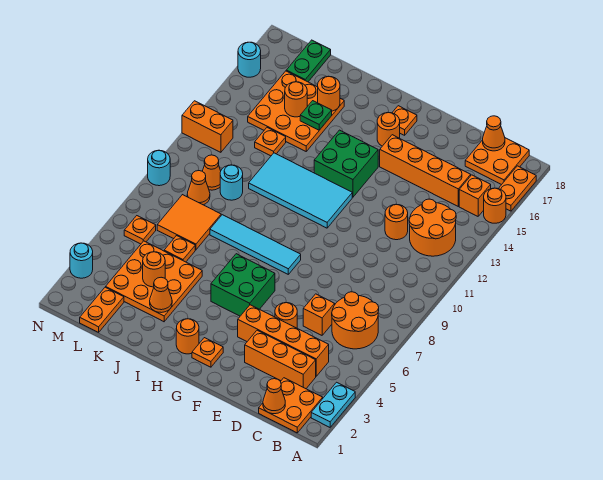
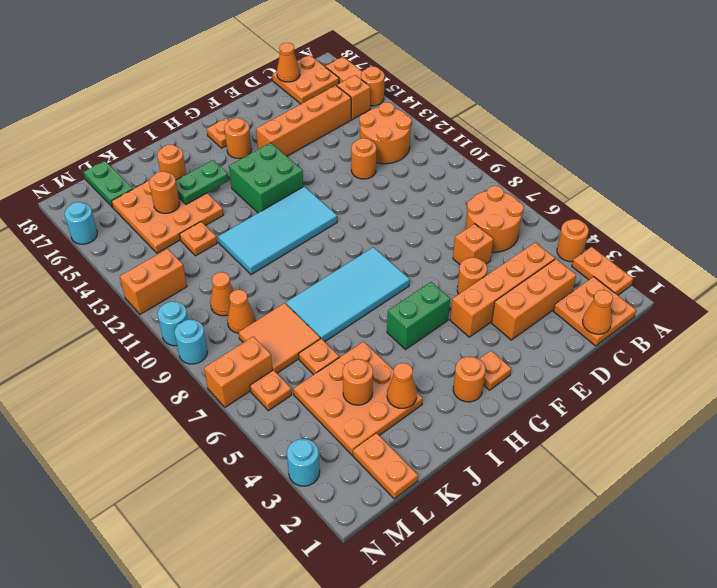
cyan 1x2 plate [311,382,355,427] -> orange 1x2 plate [572,247,633,295]
none -> orange 1x1 round brick [557,219,589,262]
green 2x2 brick [211,254,275,316] -> green 1x2 brick [387,282,450,349]
cyan 1x4 tile [210,215,301,274] -> cyan 2x4 tile [286,247,410,342]
green 1x1 plate [300,101,332,130] -> green 1x2 plate [176,160,229,204]
cyan 1x1 round brick [220,165,243,200] -> cyan 1x1 round brick moved to [158,301,188,346]
none -> orange 1x2 brick [204,336,273,407]

